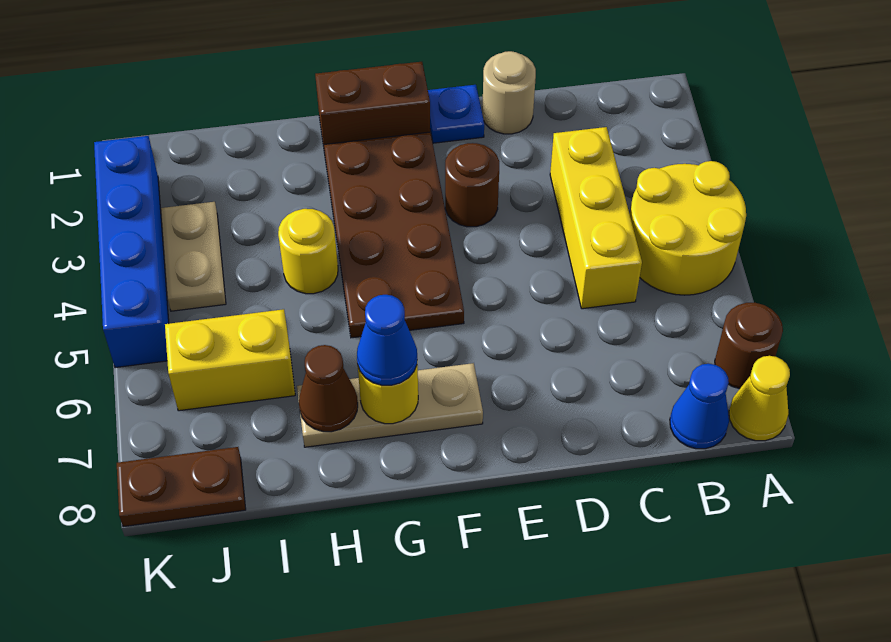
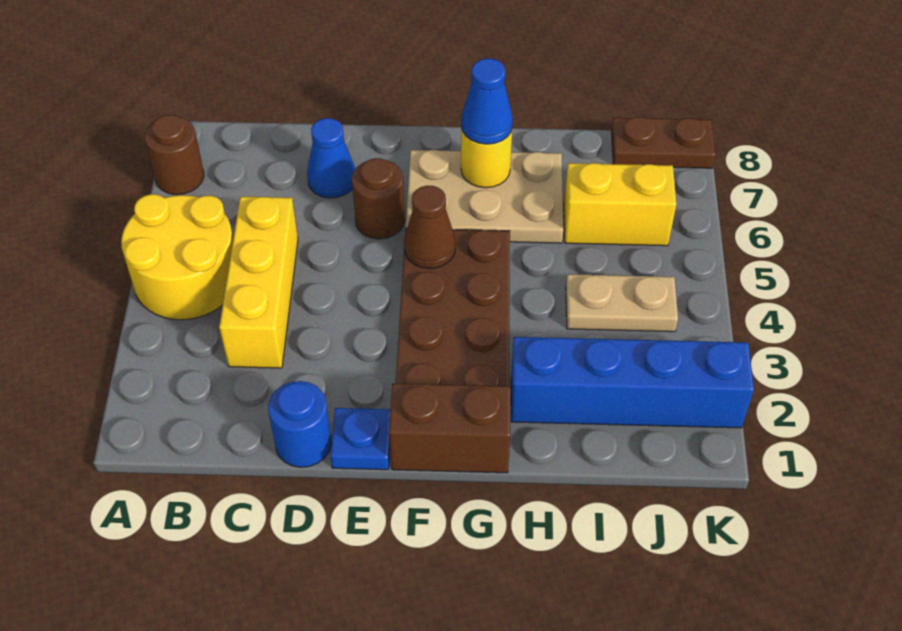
yellow 1x1 cone [729,356,790,441] -> none
blue 1x1 cone [670,364,729,449] -> blue 1x1 cone moved to [307,118,355,198]
tan 1x1 round brick [482,51,536,134] -> blue 1x1 round brick [268,381,332,467]
brown 1x1 round brick [445,143,499,227] -> brown 1x1 round brick moved to [352,158,405,239]
tan 1x3 plate [297,363,483,447] -> tan 2x3 plate [406,150,563,243]
yellow 1x1 round brick [278,209,338,294] -> none
brown 1x1 cone [299,345,358,432] -> brown 1x1 cone moved to [404,186,456,269]
tan 1x2 plate [161,202,226,311] -> tan 1x2 plate turned to [566,274,678,332]
blue 1x4 brick [94,136,169,368] -> blue 1x4 brick turned to [511,337,754,428]

